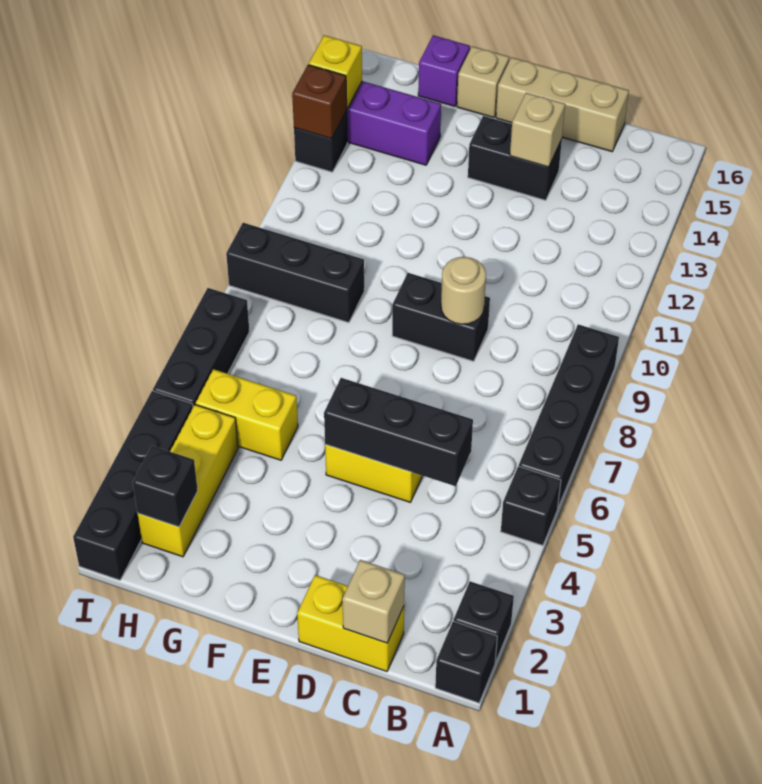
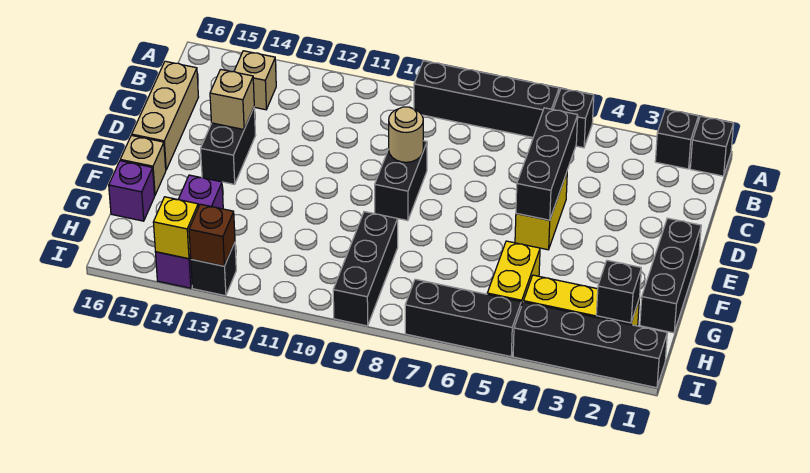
yellow 1x2 brick [297,575,404,671] -> none
tan 1x1 brick [342,560,405,643] -> tan 1x1 brick moved to [234,51,276,110]
none -> black 1x3 brick [640,218,701,333]

